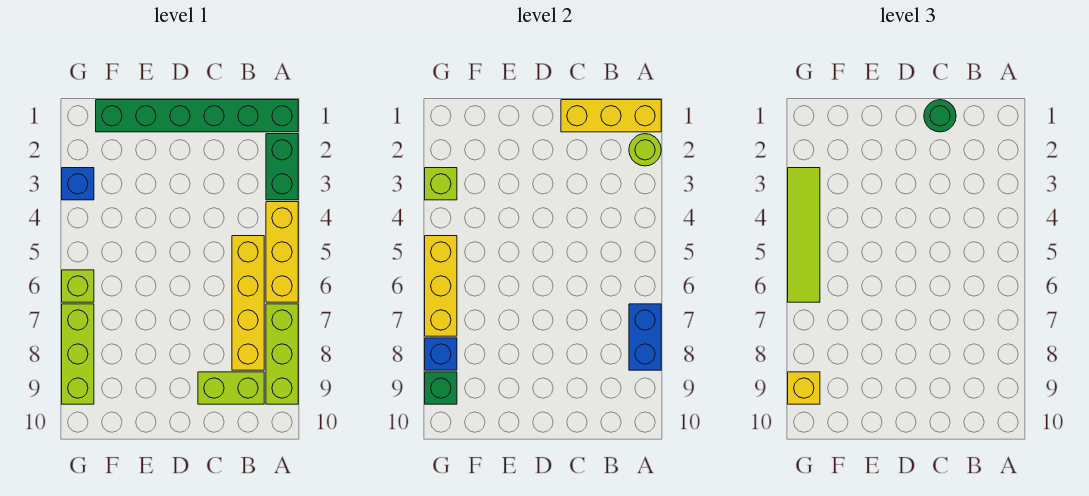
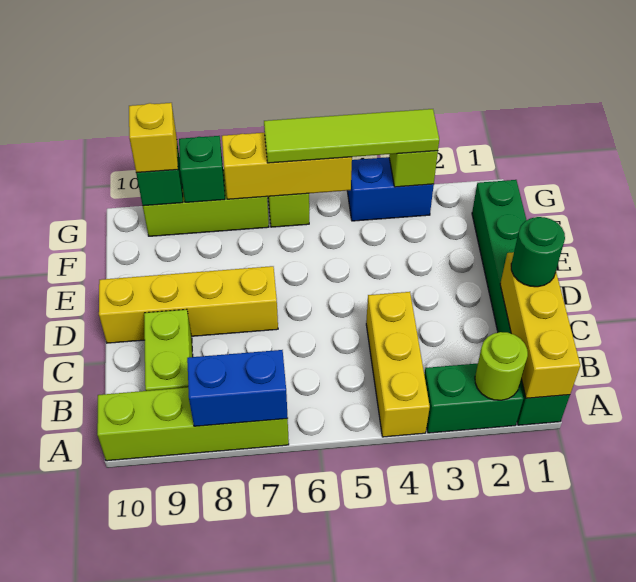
yellow 1x3 brick [266,202,298,302] -> yellow 1x3 brick turned to [366,292,430,437]
lime 1x3 brick [266,304,298,404] -> lime 1x4 brick [97,387,289,461]
yellow 1x4 brick [232,236,264,370] -> yellow 1x4 brick moved to [99,266,278,343]
blue 1x1 brick [62,168,94,200] -> blue 1x2 brick [347,157,434,221]
blue 1x1 brick [425,338,457,370] -> green 1x1 brick [179,136,225,202]

